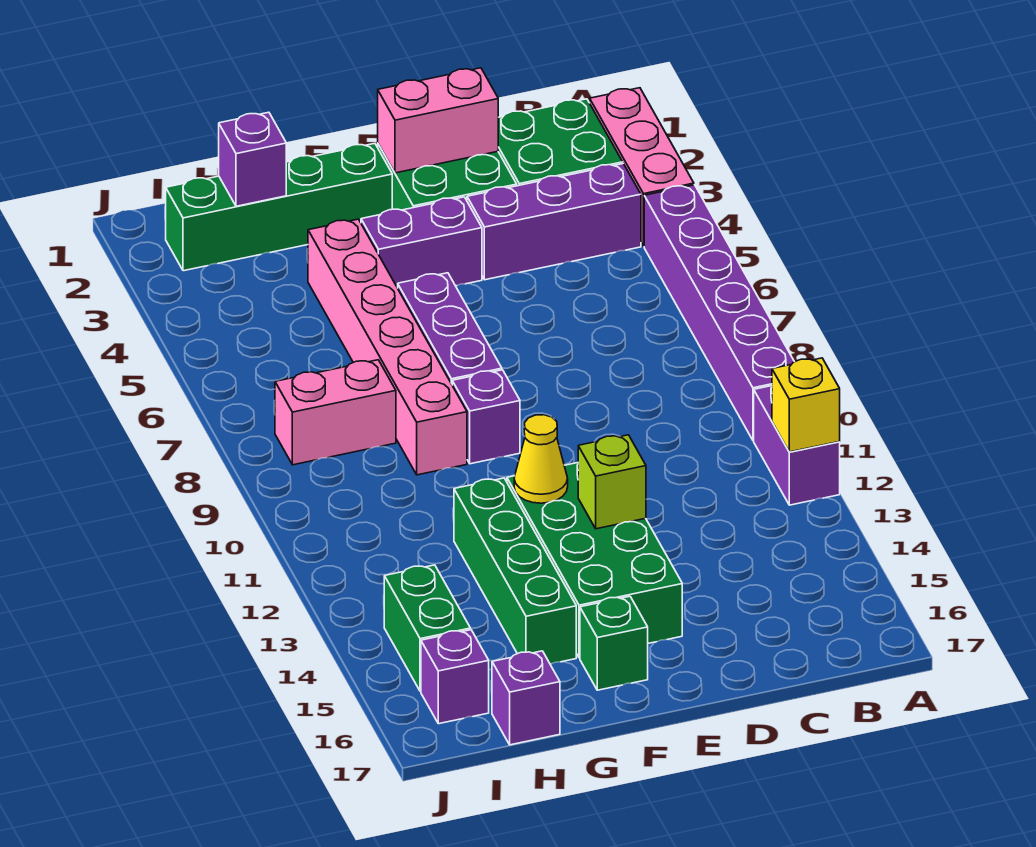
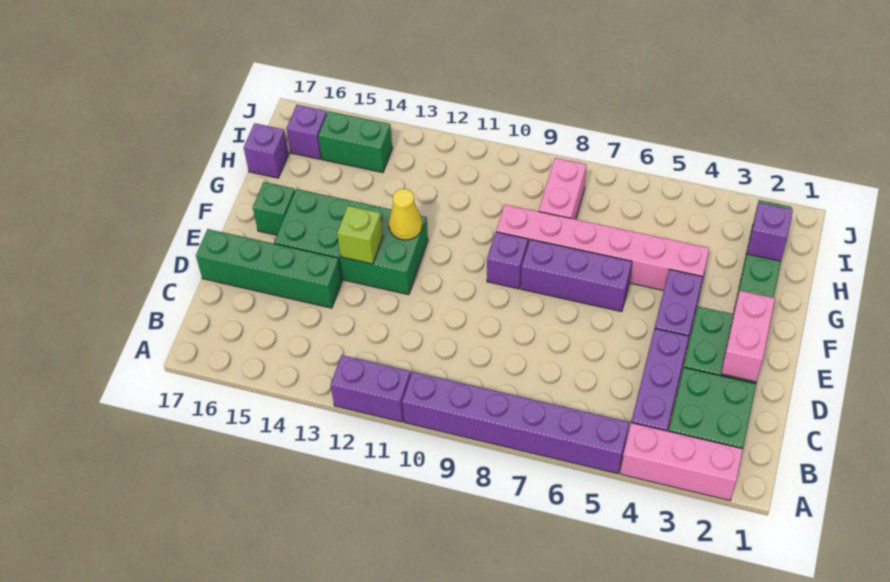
yellow 1x1 brick [772,358,840,452] -> none
green 1x4 brick [454,478,576,664] -> green 1x4 brick moved to [196,229,342,308]

